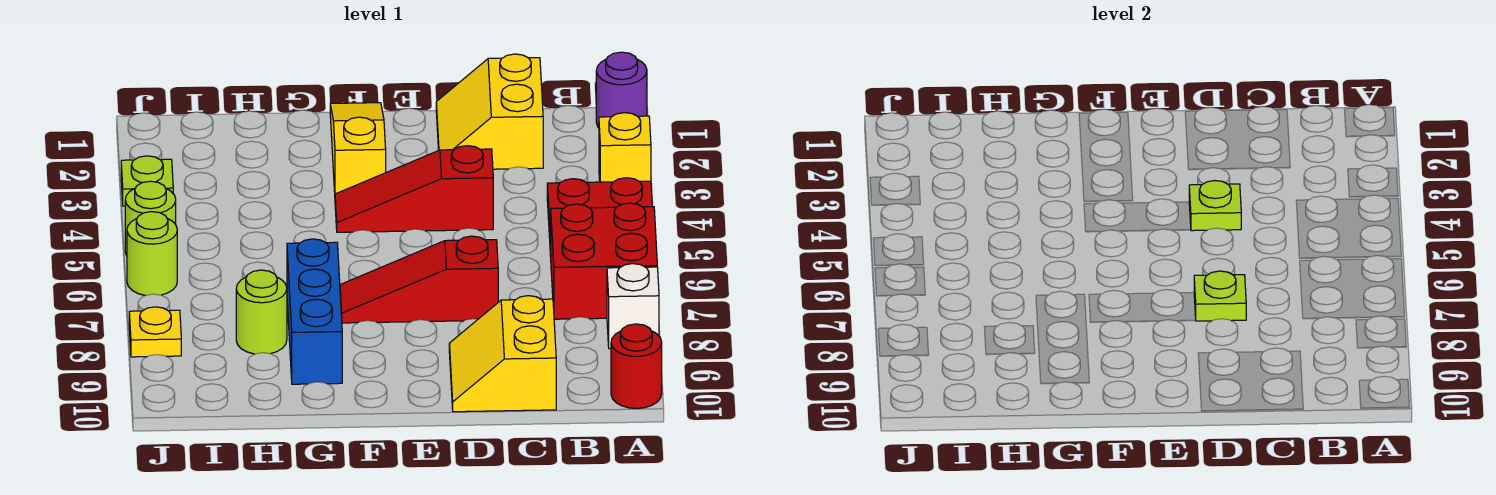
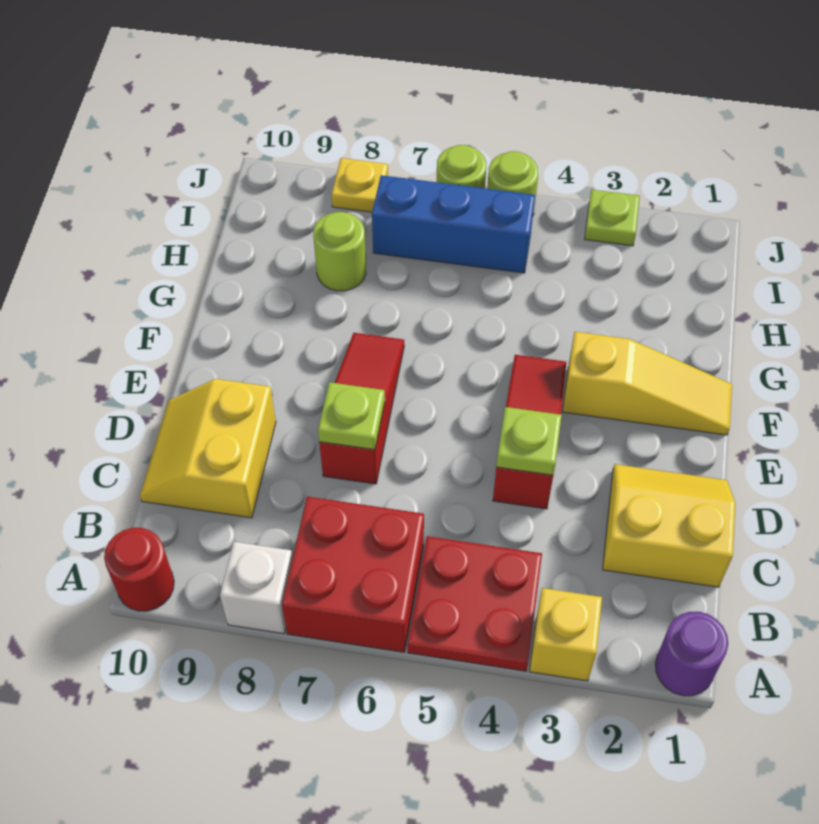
yellow 2x2 slope [449,296,556,412] -> yellow 2x2 slope turned to [140,379,276,518]
blue 1x3 brick [287,239,342,384] -> blue 1x3 brick moved to [372,175,535,273]

